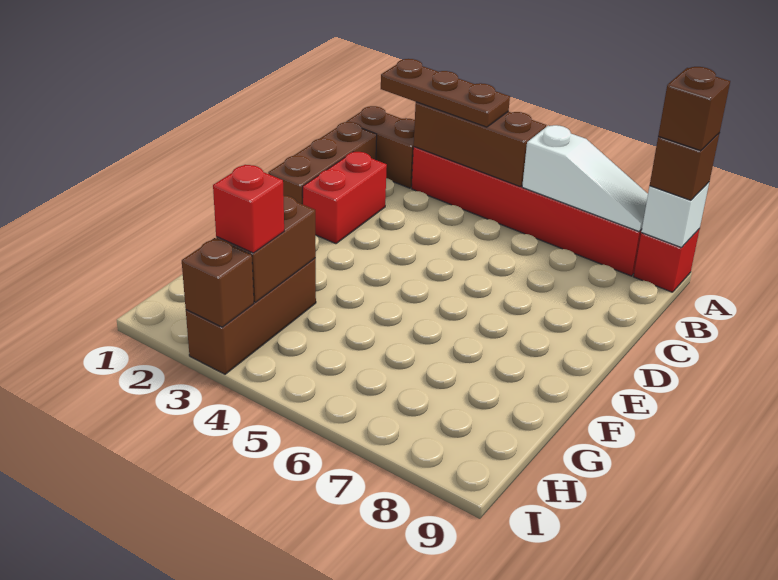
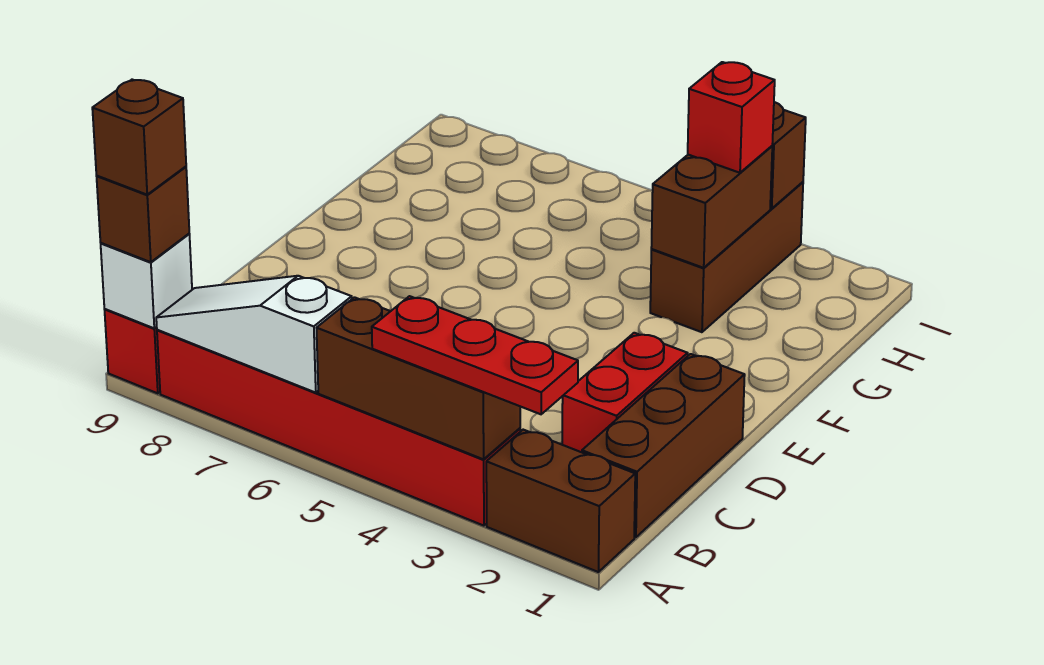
brown 1x3 plate [381,59,510,127] -> red 1x3 plate [372,296,578,414]

